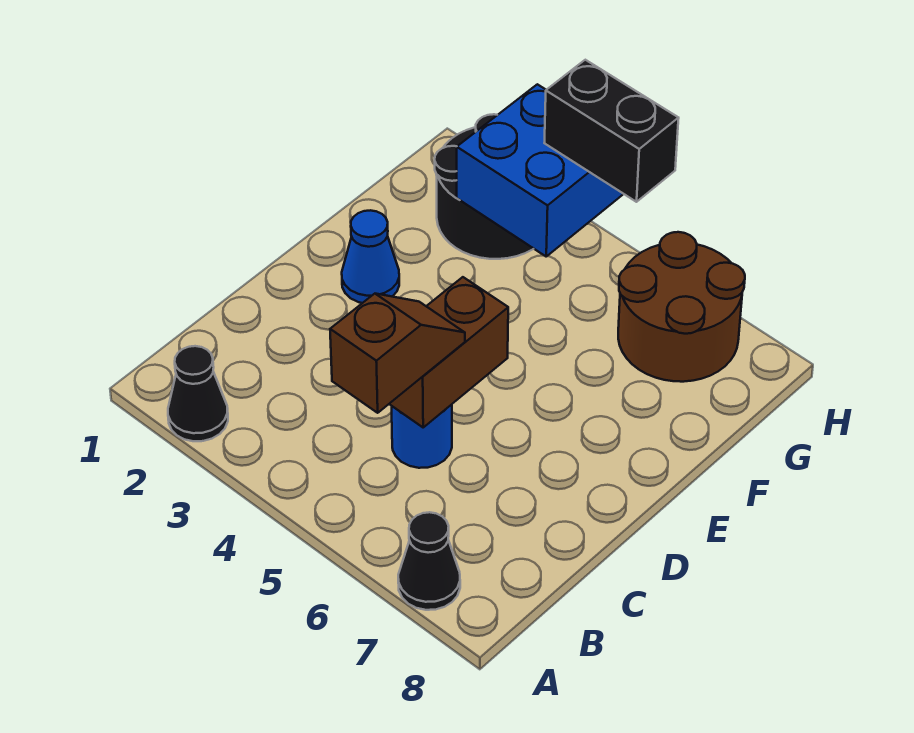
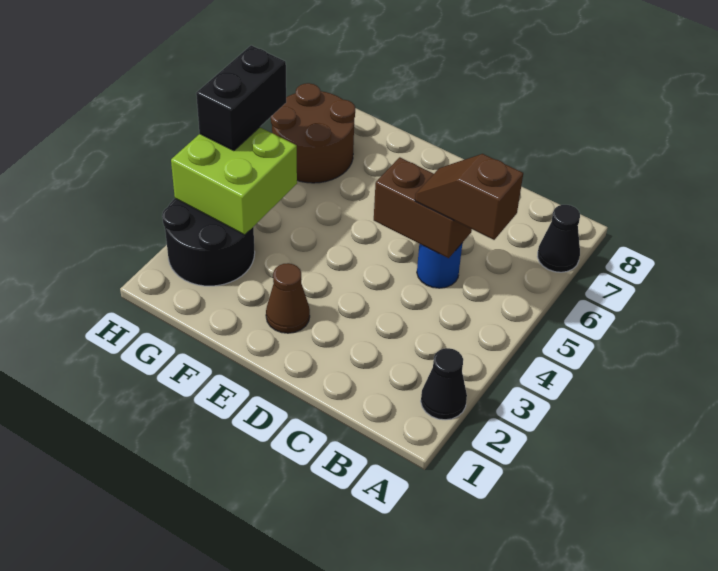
blue 1x1 cone [342,210,399,303] -> brown 1x1 cone [266,263,310,333]
blue 2x2 brick [457,84,623,256] -> lime 2x2 brick [171,127,297,235]

